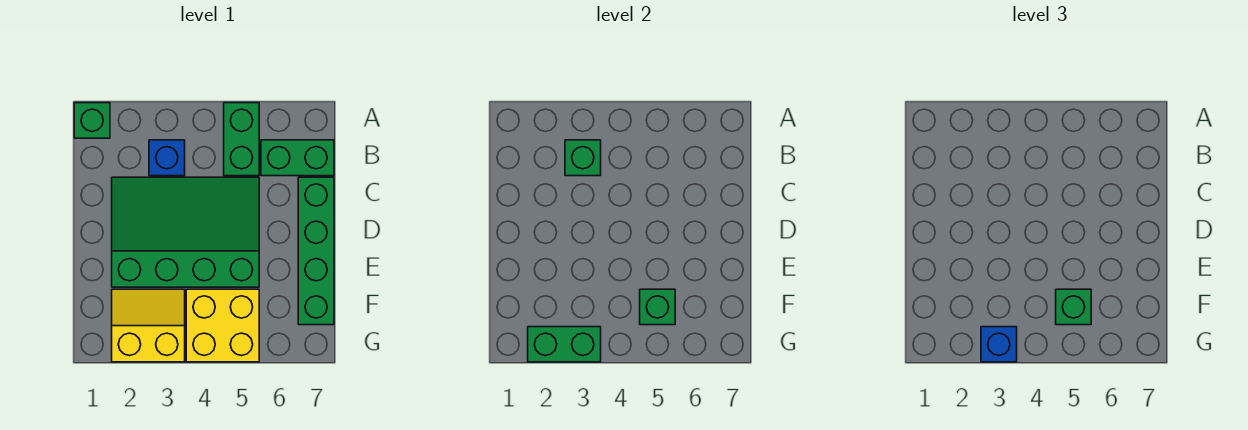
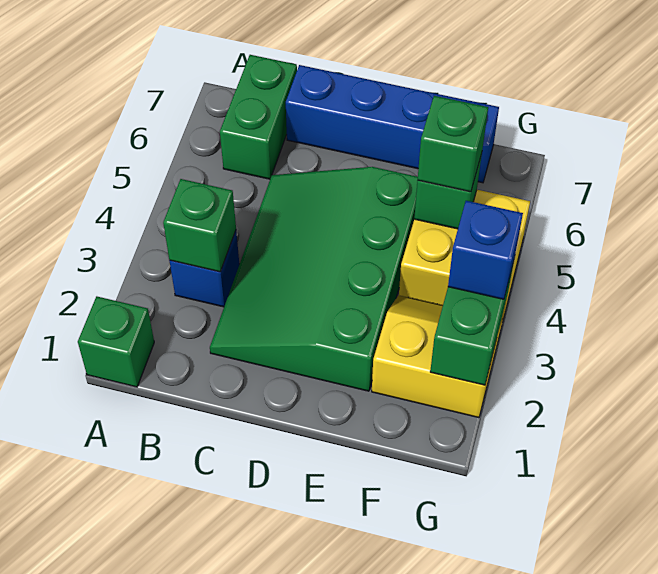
green 1x2 brick [224,103,259,176] -> none
green 1x4 brick [298,177,334,325] -> blue 1x4 brick [286,65,499,183]
yellow 2x2 slope [112,289,185,362] -> yellow 2x2 slope turned to [372,295,503,418]

